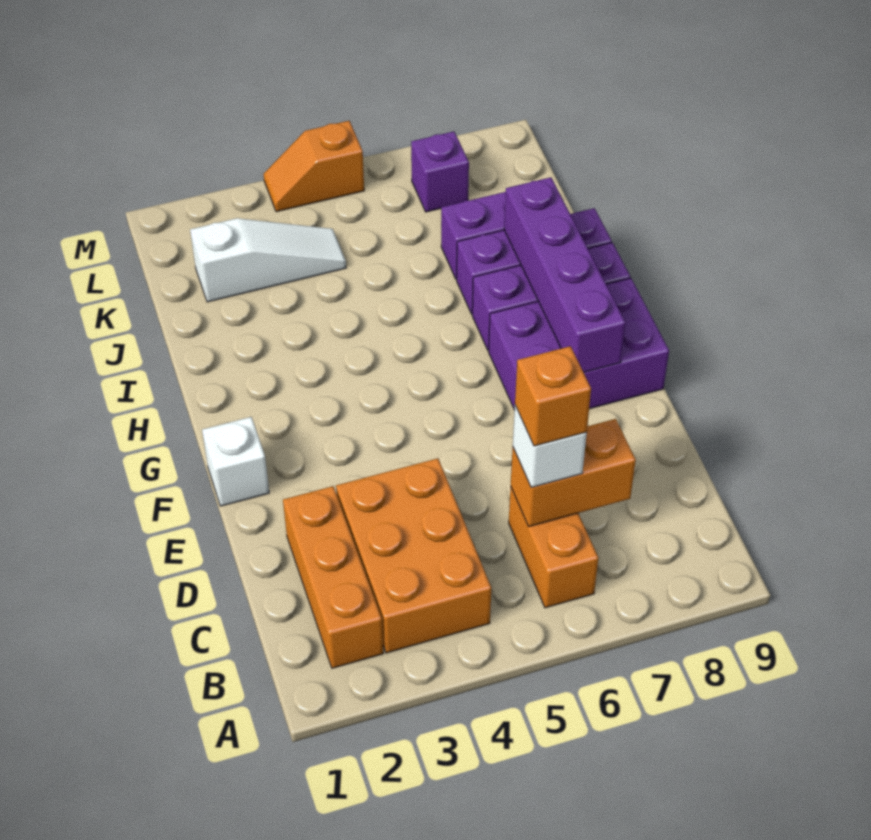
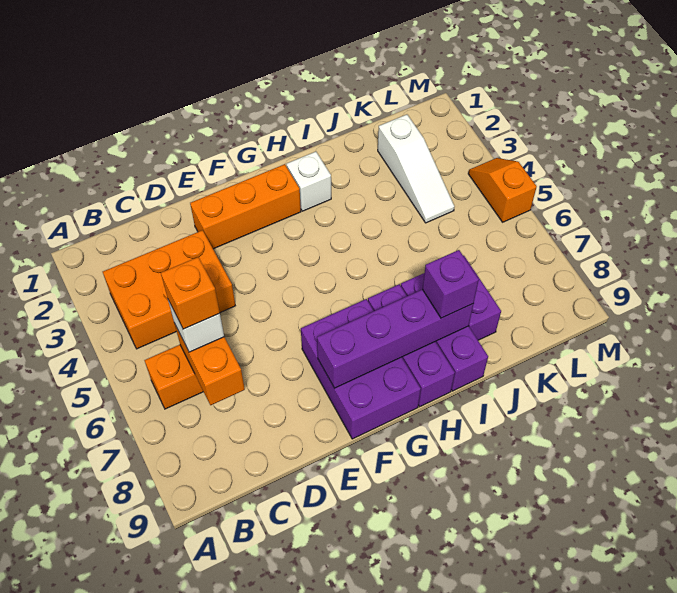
orange 1x3 brick [283,486,383,668] -> orange 1x3 brick moved to [190,164,301,249]
white 1x1 brick [202,417,269,506] -> white 1x1 brick moved to [287,152,331,211]
purple 1x1 brick [411,132,469,212] -> purple 1x1 brick moved to [422,250,479,318]

